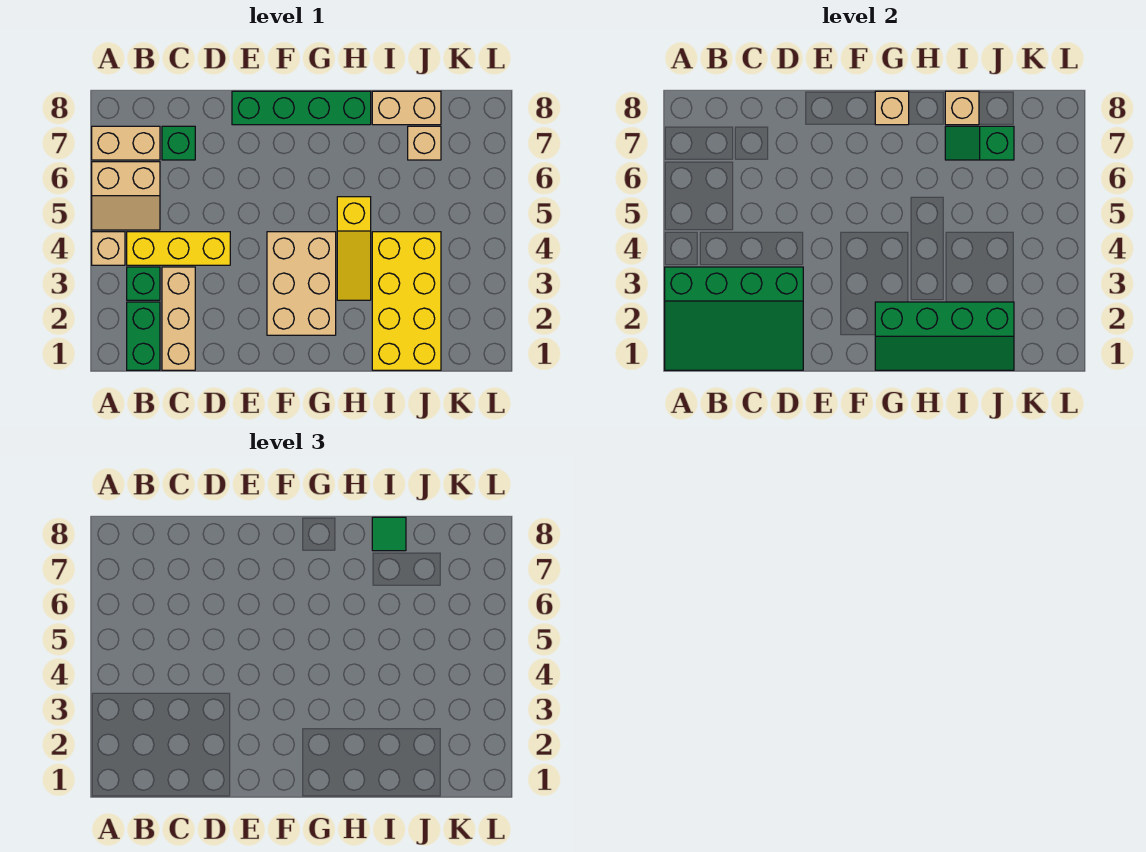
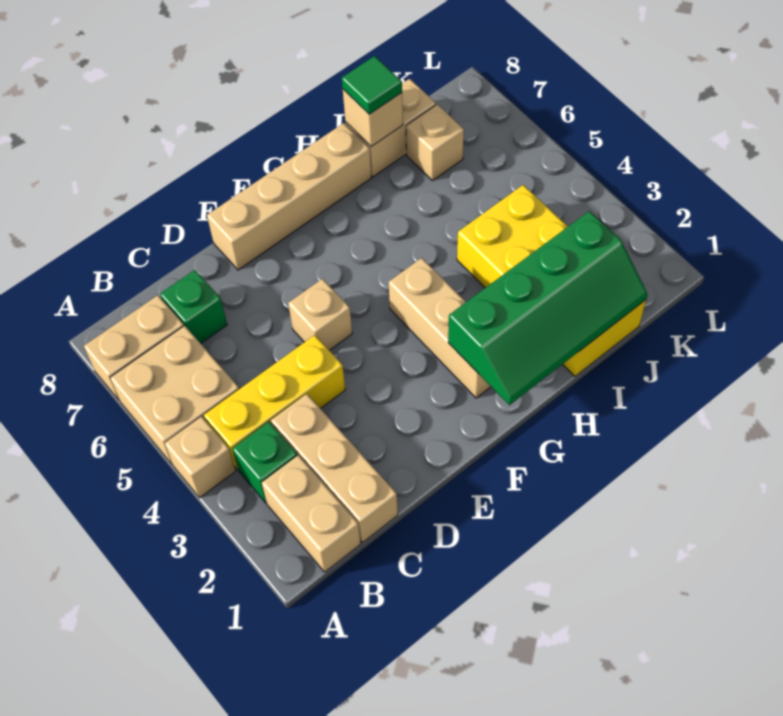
green 3x4 slope [665,267,803,370] -> none
tan 2x2 slope [92,162,160,230] -> tan 2x2 brick [110,326,239,465]
green 1x2 brick [127,302,160,370] -> tan 1x2 brick [262,455,361,572]
green 1x4 brick [232,91,371,125] -> tan 1x4 brick [207,123,371,270]
tan 2x3 brick [267,232,336,335] -> tan 1x3 brick [389,258,491,398]
tan 1x1 brick [875,91,909,125] -> tan 1x1 brick moved to [288,279,352,350]
yellow 1x3 slope [337,197,371,300] -> none
green 1x2 slope [945,126,1014,160] -> none

